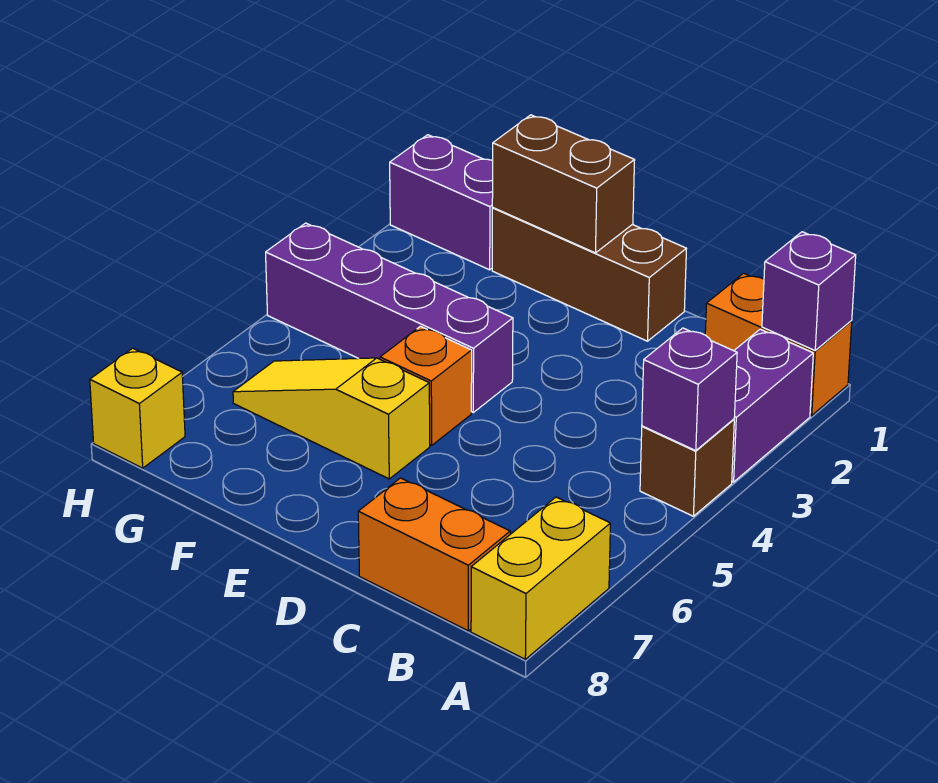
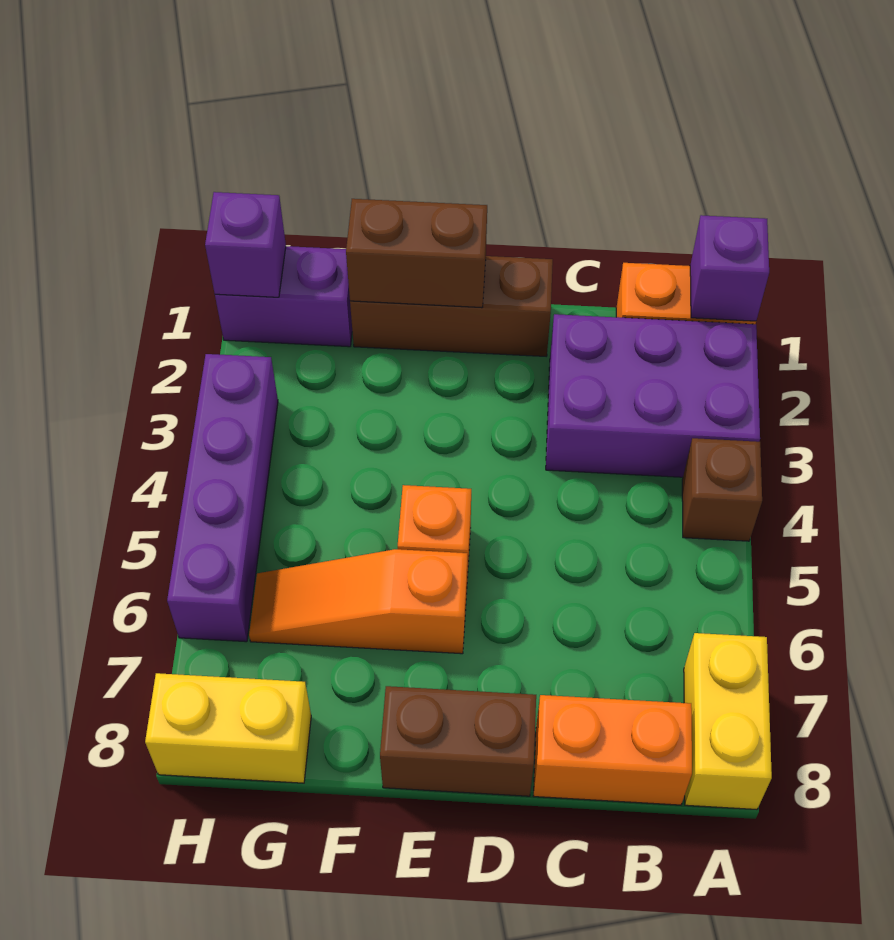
purple 1x2 brick [732,329,813,482] -> purple 2x3 brick [546,314,760,477]
purple 1x1 brick [642,328,737,451] -> purple 1x1 brick moved to [205,192,286,297]
none -> brown 1x2 brick [380,686,536,796]
purple 1x4 brick [266,223,513,412] -> purple 1x4 brick turned to [167,354,278,642]
yellow 1x3 slope [233,358,430,479] -> orange 1x3 slope [249,549,468,654]
yellow 1x1 brick [90,348,185,468] -> yellow 1x2 brick [145,673,311,783]

